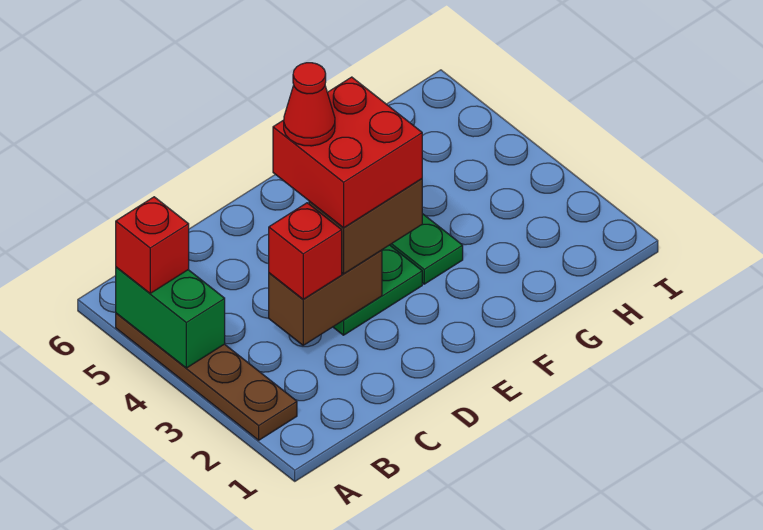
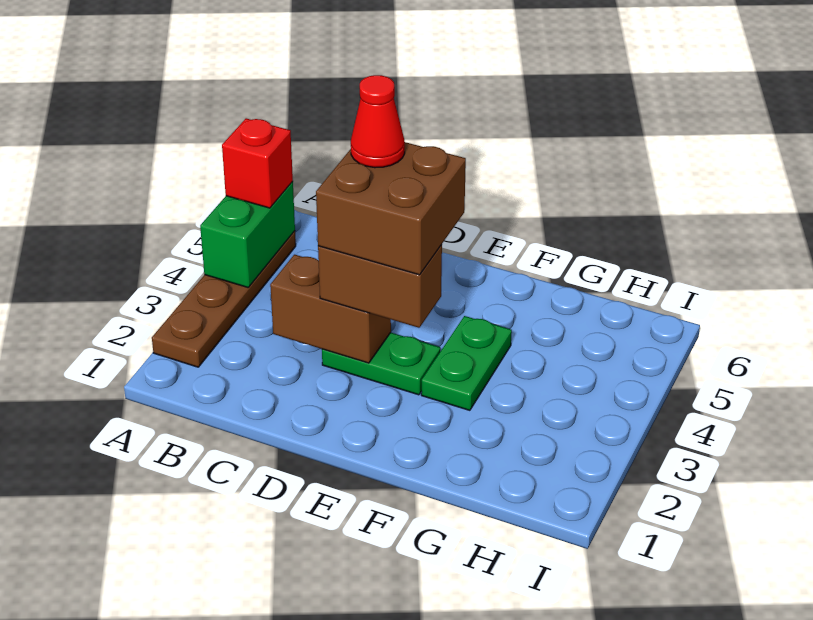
red 1x1 brick [269,203,342,299] -> none
red 2x2 brick [273,77,422,228] -> brown 2x2 brick [316,142,466,275]

